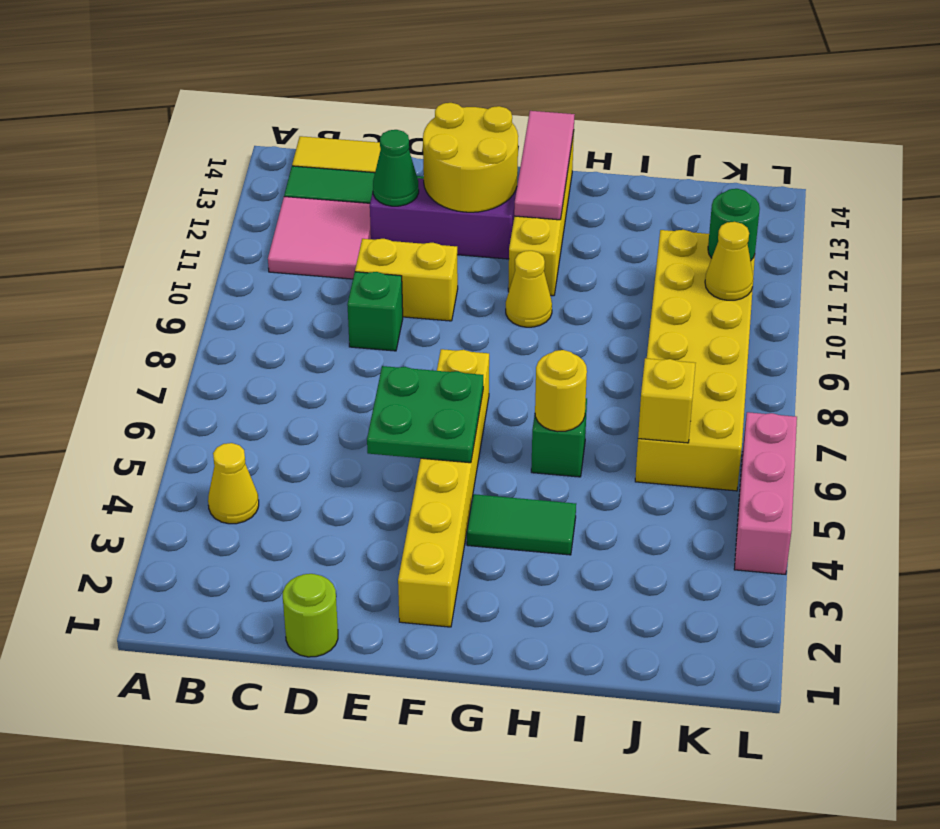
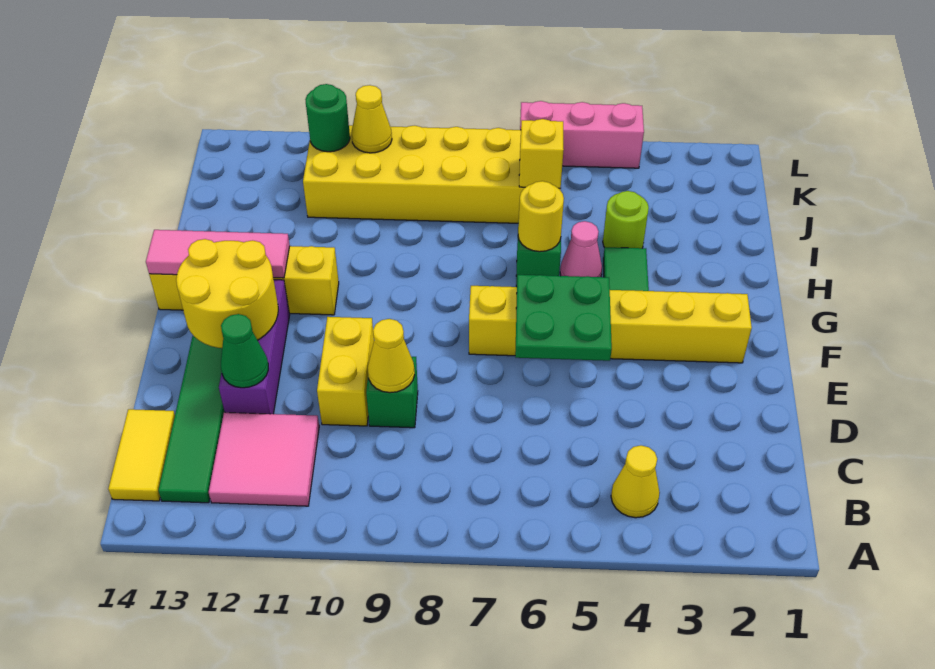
lime 1x1 round brick [283,574,338,657] -> lime 1x1 round brick moved to [603,191,649,248]
yellow 1x1 cone [506,251,552,327] -> yellow 1x1 cone moved to [368,319,415,393]
none -> pink 1x1 cone [560,221,602,277]

